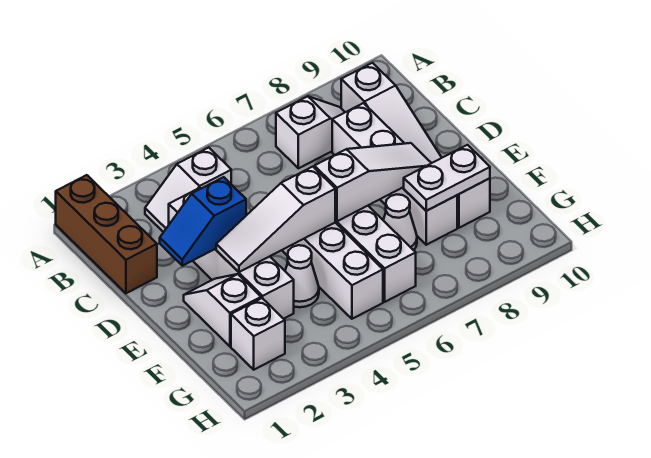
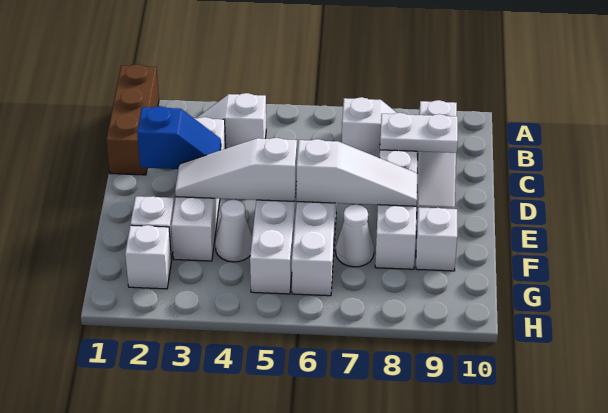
blue 1x2 slope [160,177,246,266] -> blue 1x2 slope turned to [137,106,221,169]
white 1x2 plate [404,145,490,211] -> white 1x2 plate moved to [380,113,458,153]

